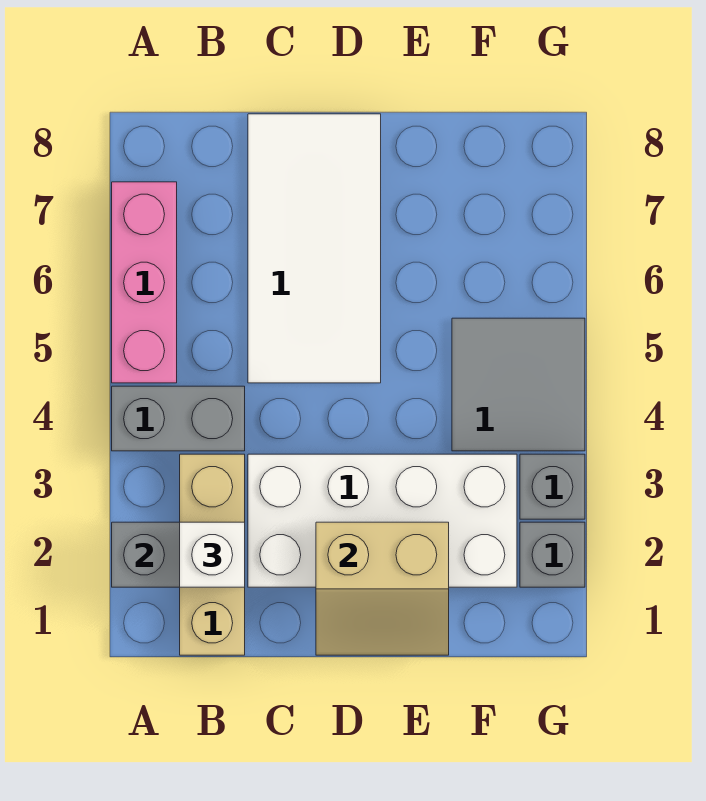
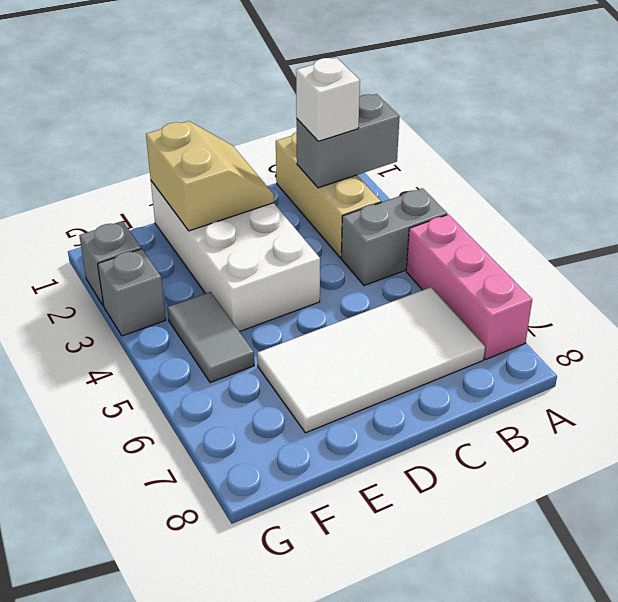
white 2x4 brick [248,454,517,587] -> white 2x4 brick turned to [151,181,320,332]
white 2x4 tile [248,114,381,383] -> white 2x4 tile turned to [257,287,485,433]
tan 2x2 slope [316,522,449,655] -> tan 2x2 slope turned to [146,121,274,231]
grey 2x2 tile [452,318,585,451] -> grey 1x2 tile [167,292,254,383]

